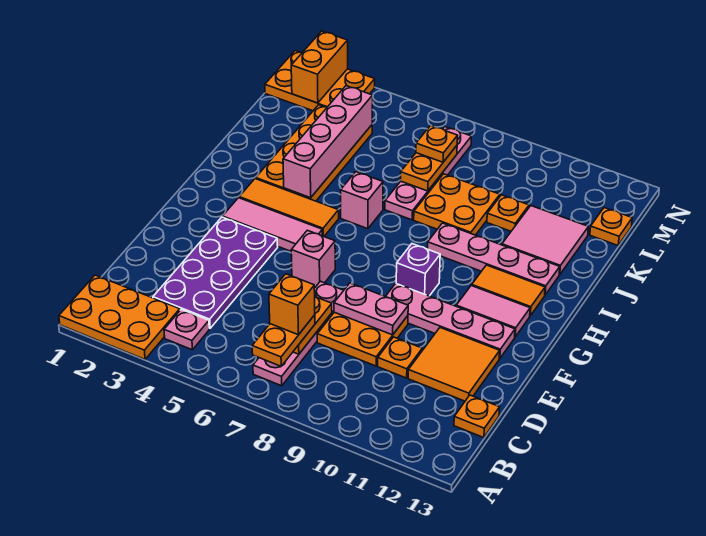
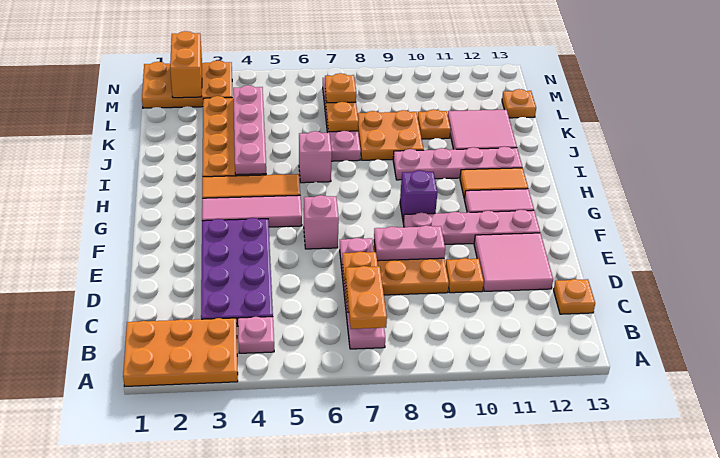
orange 1x1 brick [269,274,315,335] -> none
orange 2x2 tile [408,328,500,401] -> pink 2x2 tile [474,233,553,291]
pink 1x4 brick [283,86,373,198] -> pink 1x4 plate [233,85,266,175]

